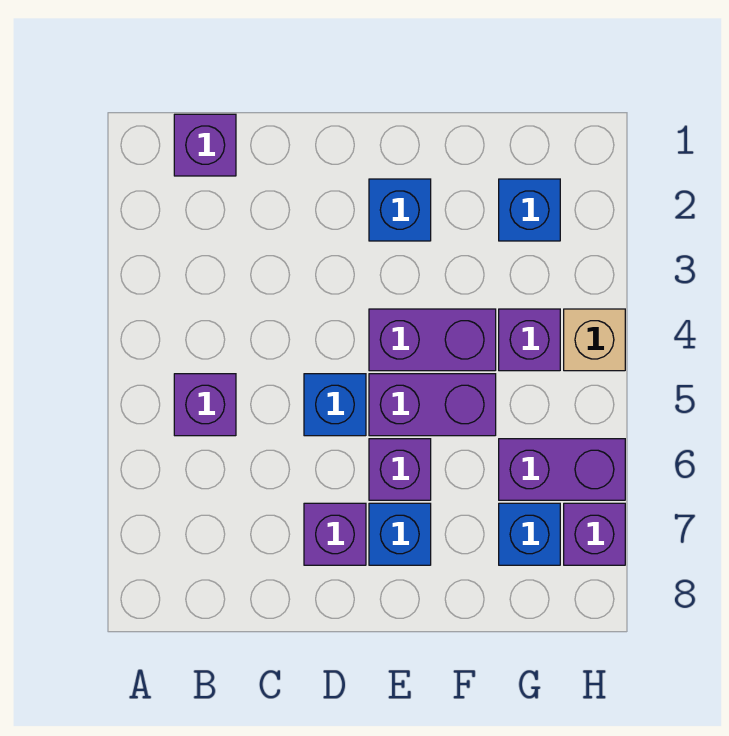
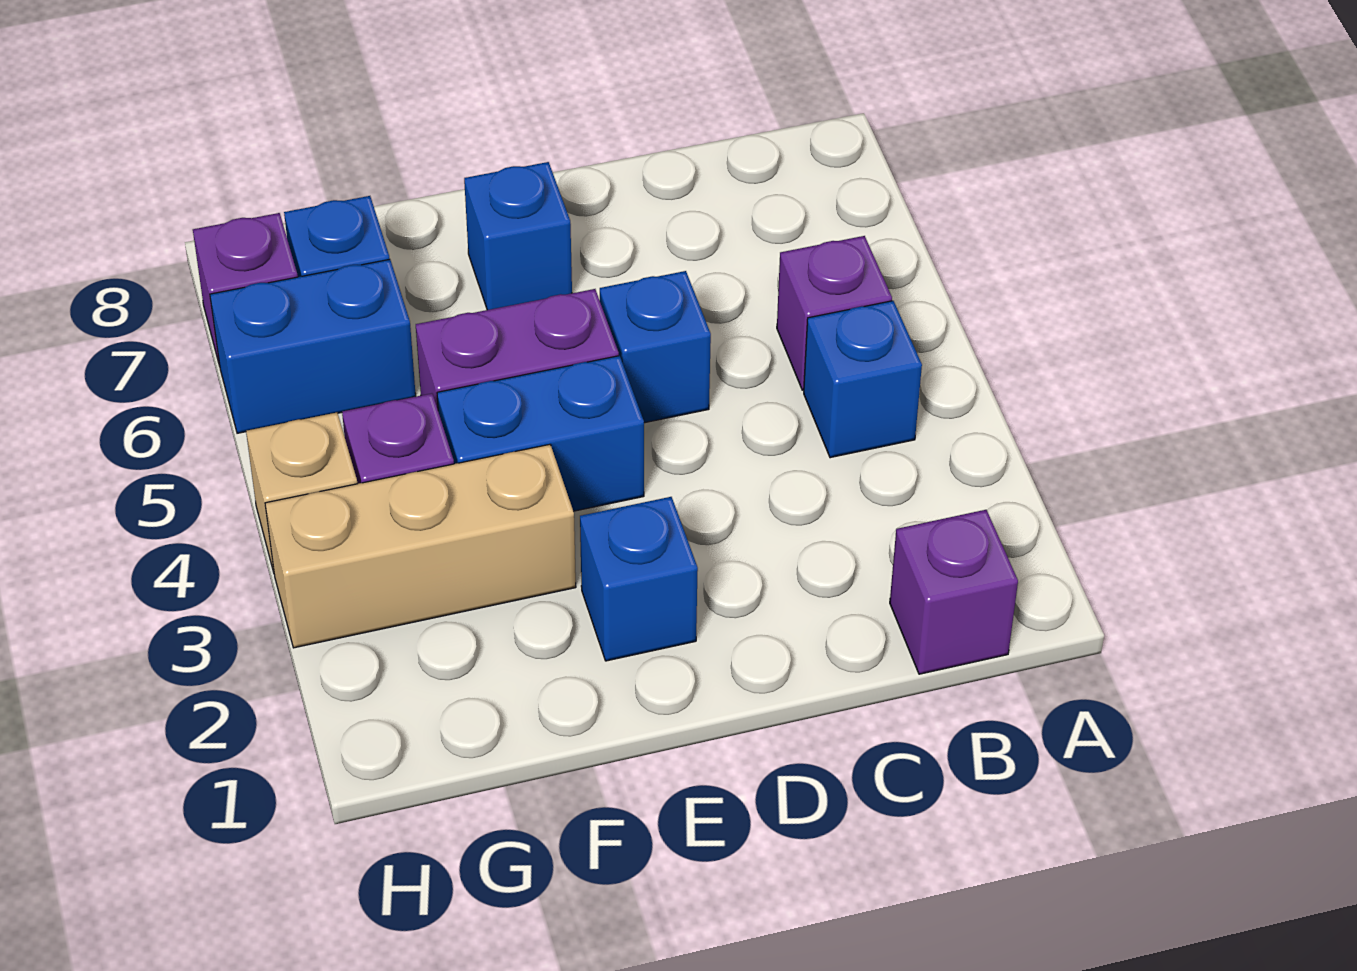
purple 1x1 brick [304,503,366,565] -> none
purple 1x2 brick [369,309,496,371] -> blue 1x2 brick [437,356,644,511]
purple 1x1 brick [369,439,431,500] -> none
none -> tan 1x3 brick [265,444,576,648]
blue 1x1 brick [499,179,560,241] -> blue 1x1 brick moved to [804,301,922,458]
purple 1x2 brick [499,439,625,500] -> blue 1x2 brick [210,259,416,433]

